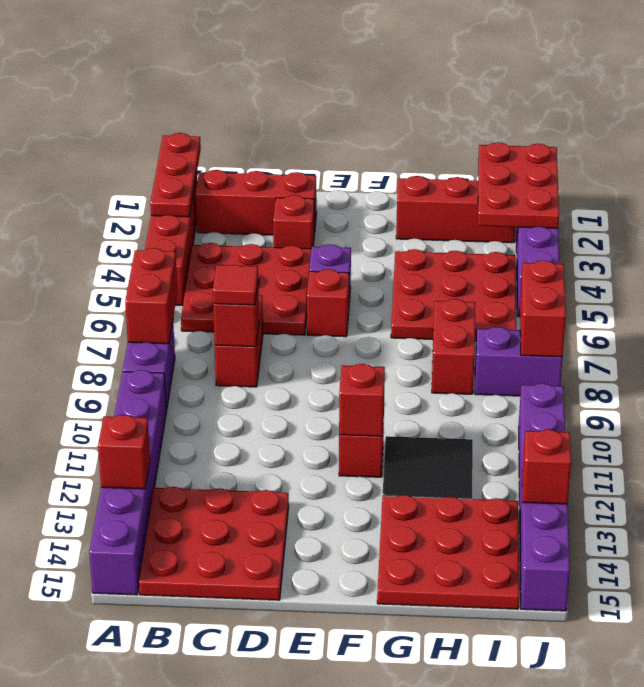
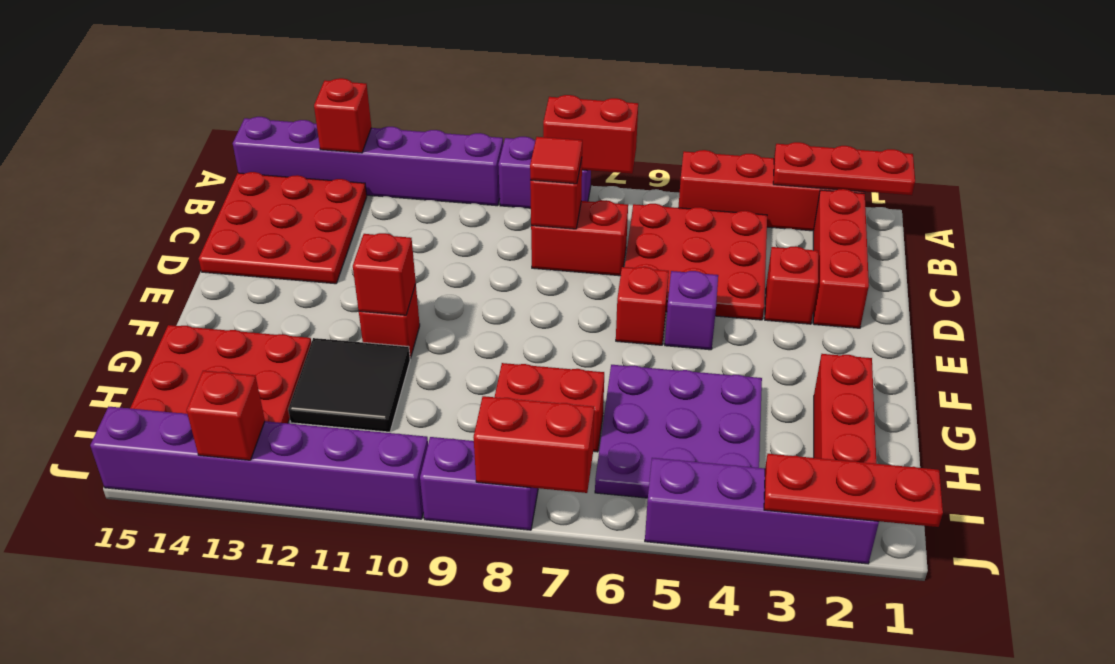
red 3x3 plate [391,249,516,341] -> purple 3x3 plate [595,365,762,498]
red 2x3 plate [478,142,559,228] -> red 1x3 plate [764,454,943,527]
purple 1x2 brick [475,327,563,396] -> purple 1x2 brick turned to [420,437,538,530]

